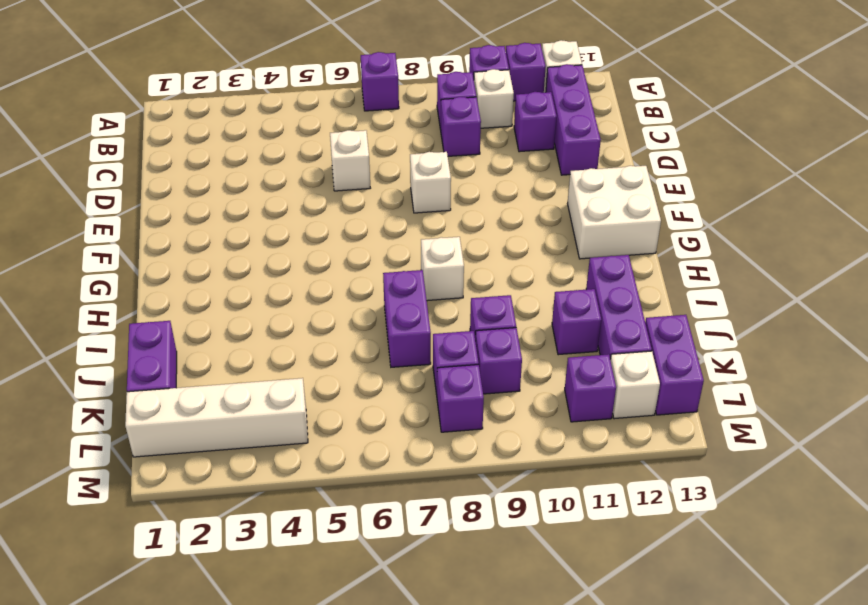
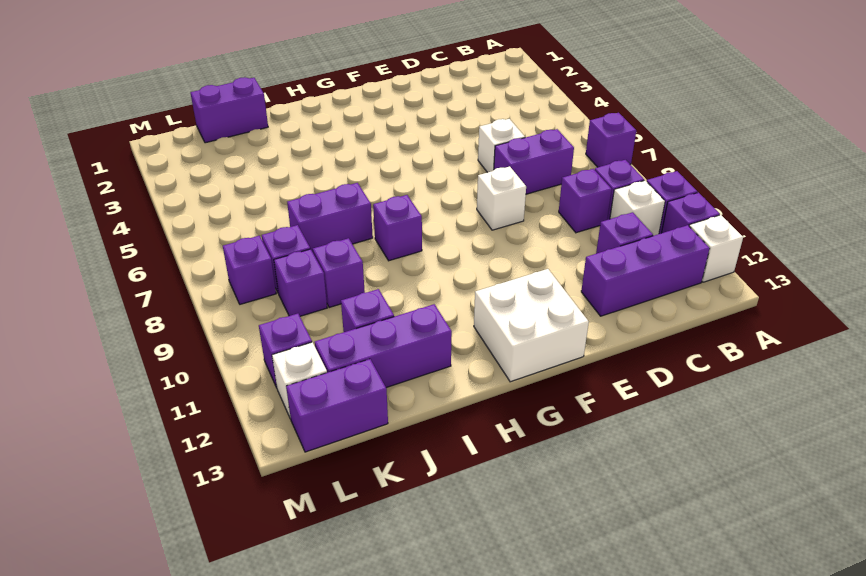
none -> purple 1x2 brick [494,129,574,194]
white 1x1 brick [421,237,464,301] -> purple 1x1 brick [373,195,422,261]
white 1x4 brick [125,378,308,457] -> none

